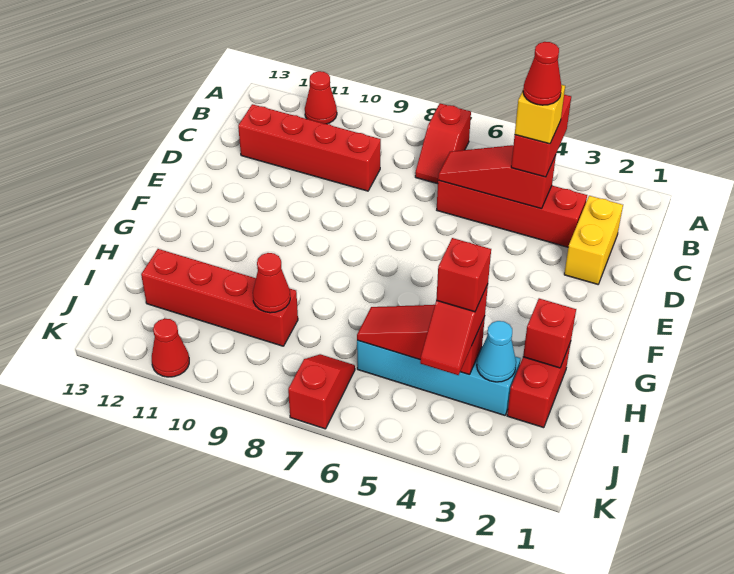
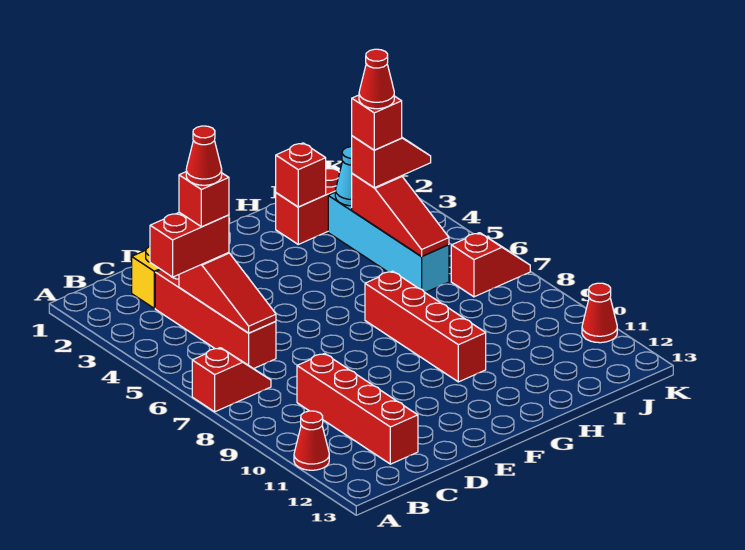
yellow 1x1 brick [515,85,565,144] -> red 1x1 brick [179,172,229,227]
red 1x4 brick [141,249,298,346] -> red 1x4 brick moved to [365,271,486,382]
red 1x1 cone [253,253,290,313] -> red 1x1 cone moved to [359,49,394,109]
red 1x2 slope [288,354,355,429] -> red 1x2 slope turned to [451,233,530,297]

